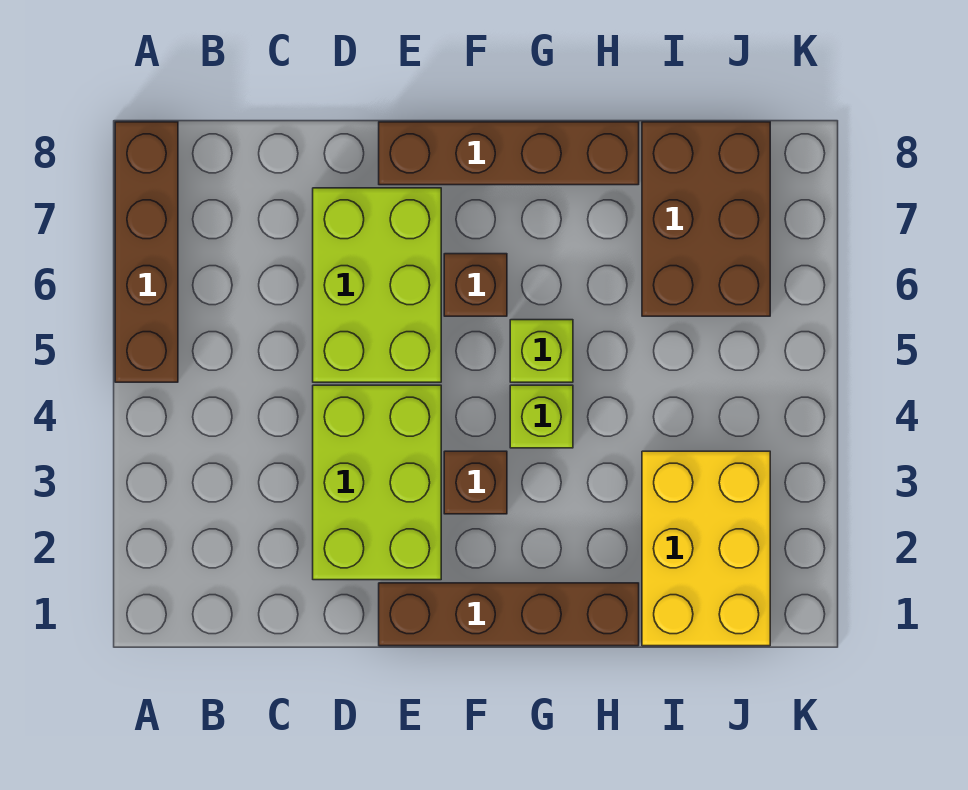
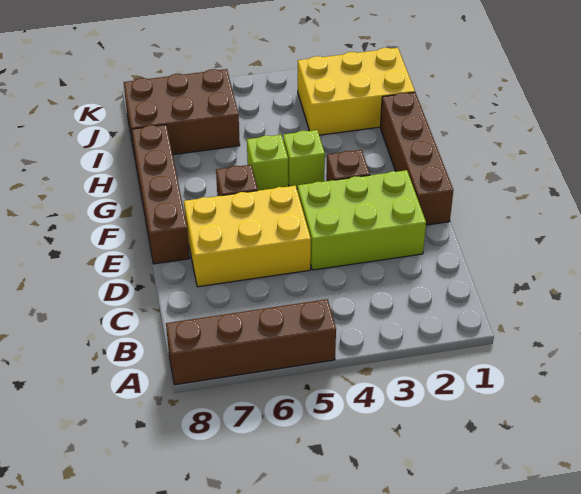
lime 2x3 brick [313,188,441,382] -> yellow 2x3 brick [184,186,311,287]

